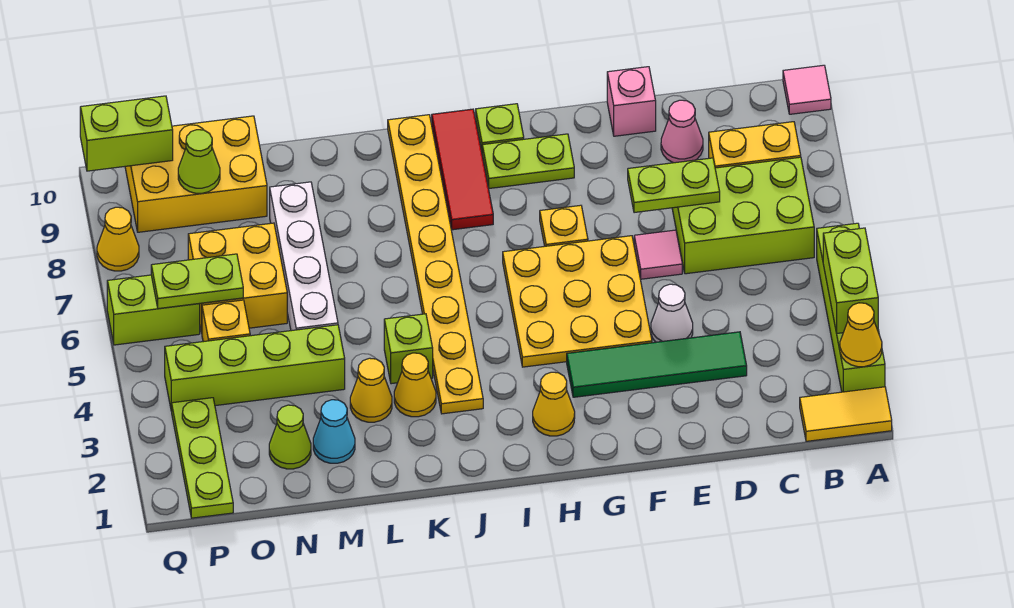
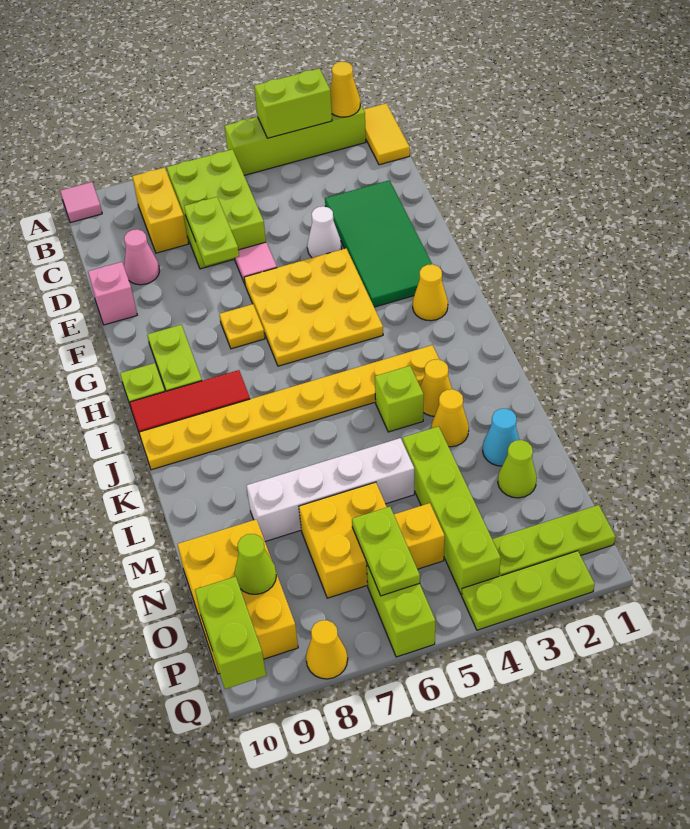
green 1x4 tile [567,332,747,397] -> green 2x4 tile [325,180,432,307]
none -> lime 1x3 plate [462,551,595,630]

